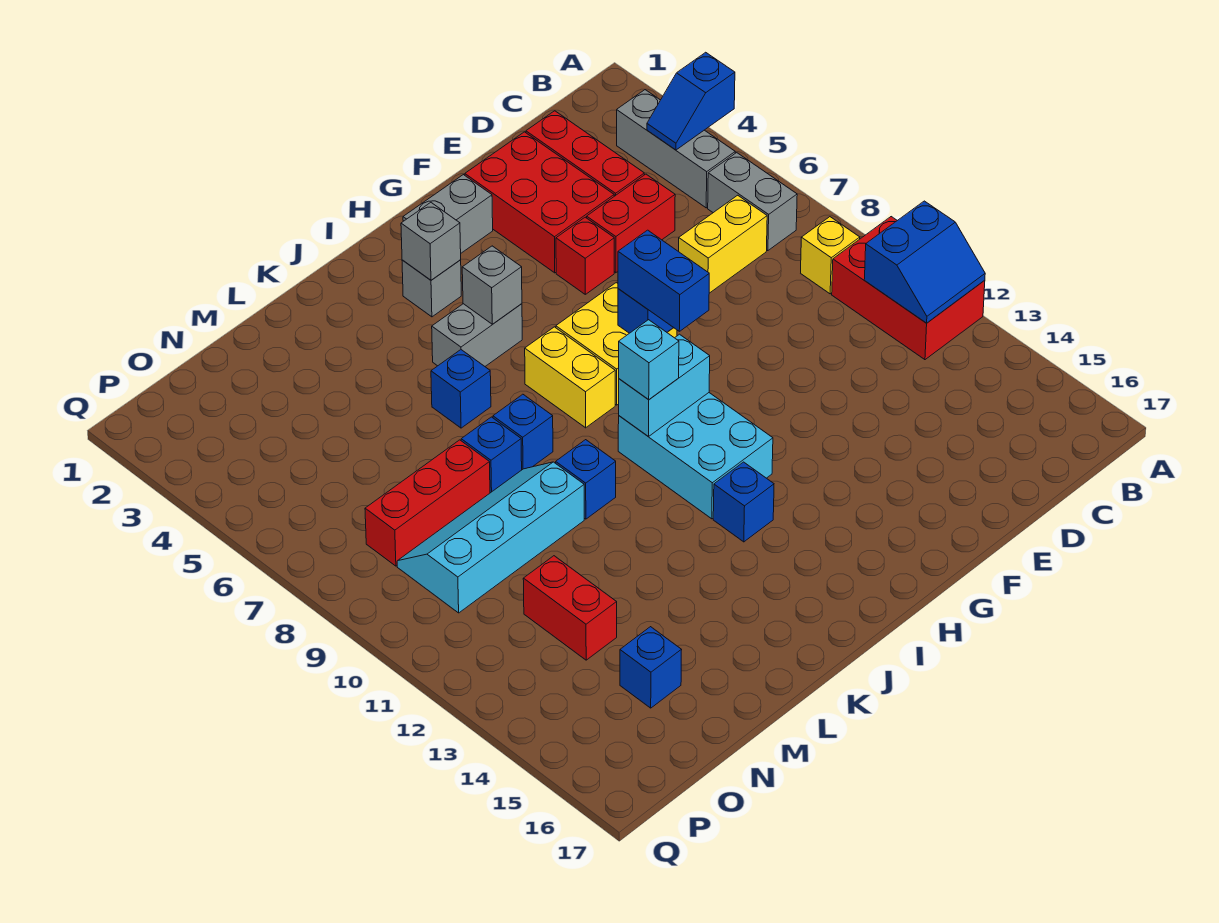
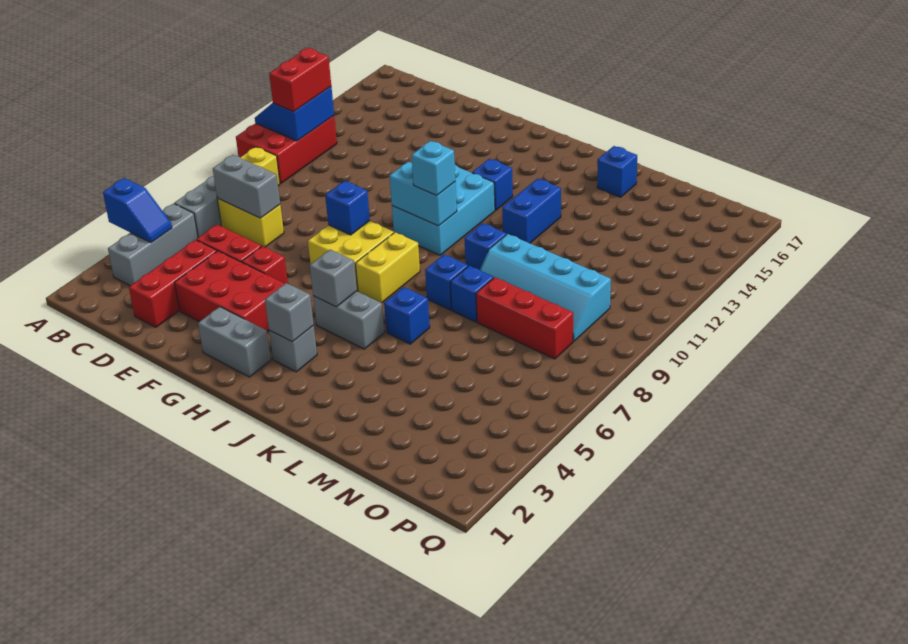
blue 2x2 slope [864,201,985,323] -> blue 2x2 slope turned to [255,87,334,141]
none -> grey 1x2 brick [213,155,280,218]
red 2x3 brick [465,132,614,273] -> red 2x3 brick turned to [175,251,285,332]
blue 1x2 brick [618,230,709,331] -> blue 1x2 brick moved to [502,178,561,243]
red 1x2 brick [523,556,617,660] -> red 1x2 brick moved to [269,48,331,112]
blue 1x1 brick [620,627,681,708] -> blue 1x1 brick moved to [597,146,637,197]

